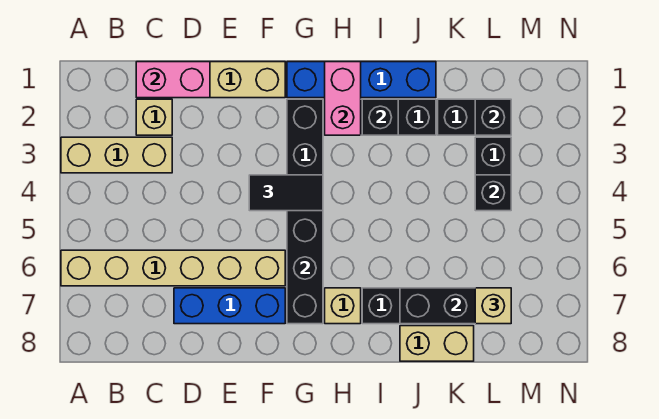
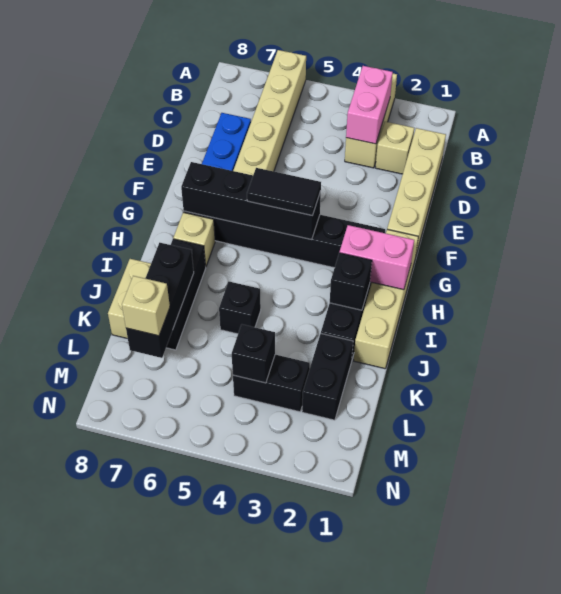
pink 1x2 brick [136,62,210,98] -> pink 1x2 brick moved to [346,66,393,144]
black 1x2 tile [249,175,323,211] -> black 1x2 tile turned to [247,168,321,216]
blue 1x4 brick [287,62,436,98] -> tan 1x4 brick [354,229,418,369]
black 1x1 brick [475,99,511,135] -> black 1x1 brick moved to [219,282,261,334]

